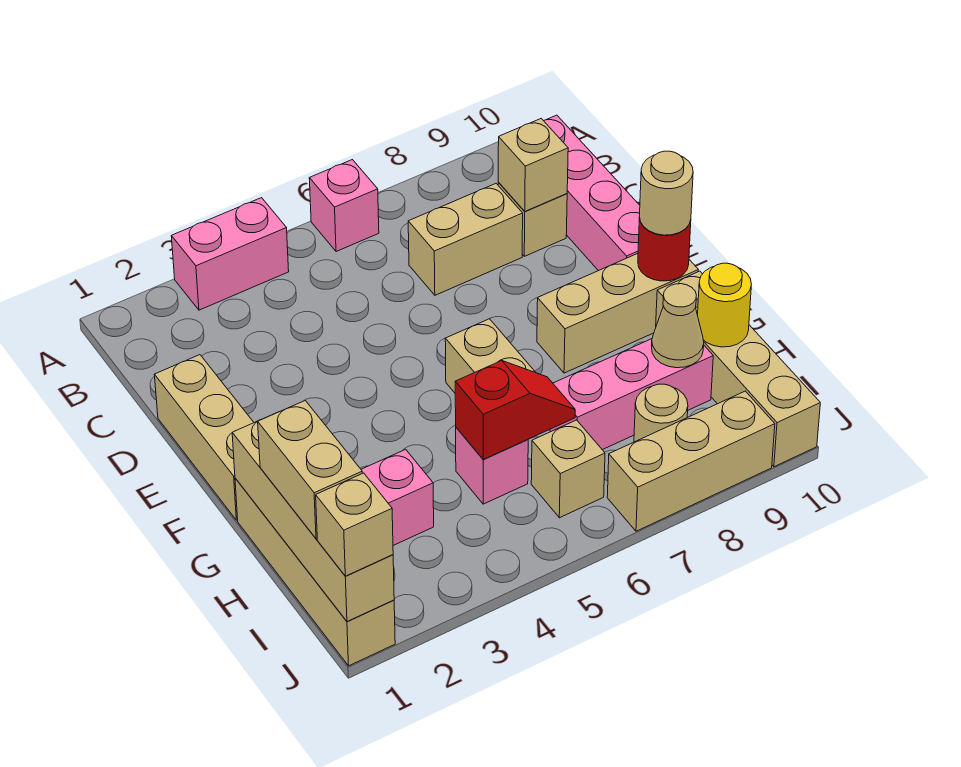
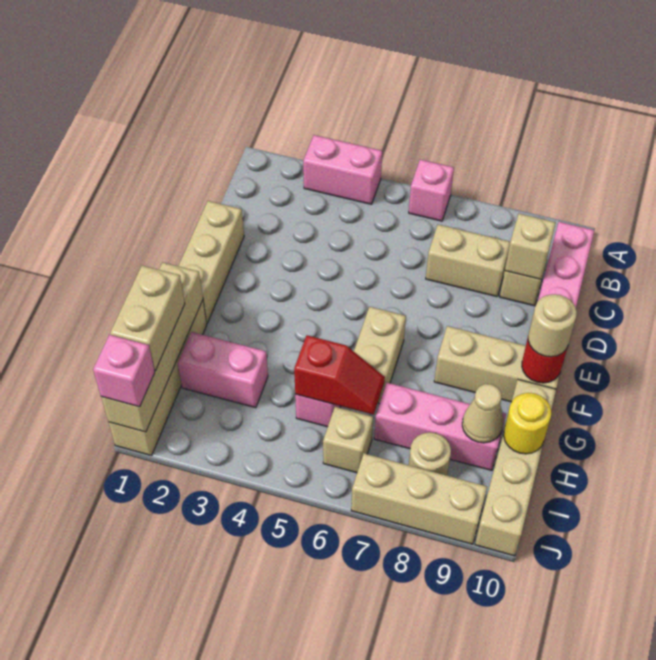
tan 1x1 brick [316,473,393,576] -> pink 1x1 brick [93,335,155,407]

